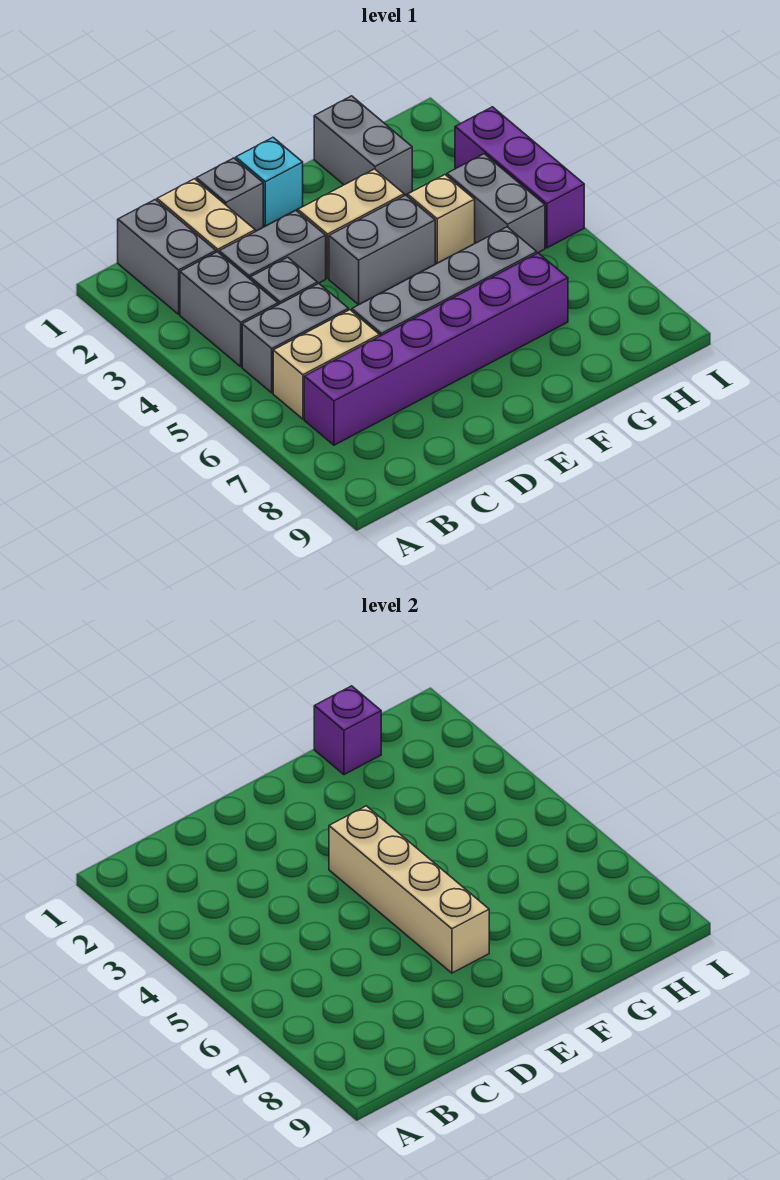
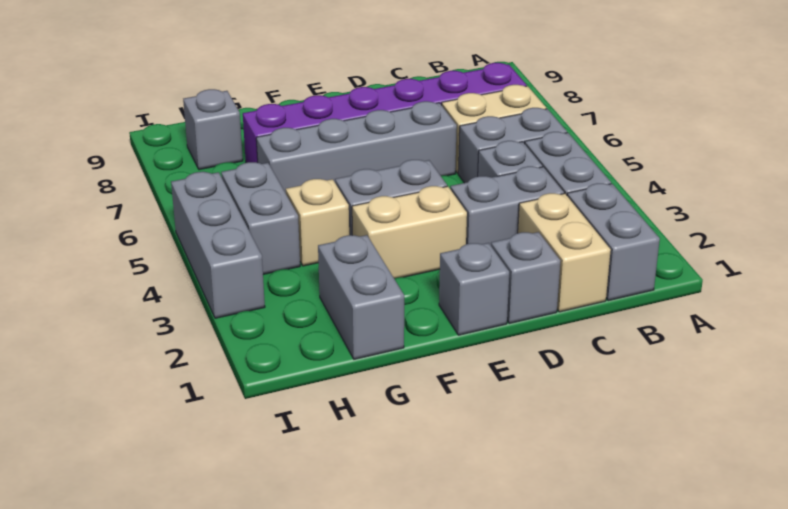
cyan 1x1 brick [236,138,303,226] -> grey 1x1 brick [439,243,509,335]
tan 1x4 brick [329,806,489,973] -> none
purple 1x1 brick [314,686,381,775] -> none
none -> grey 1x1 brick [183,89,243,170]
purple 1x3 brick [455,107,584,248] -> grey 1x3 brick [171,172,265,318]

